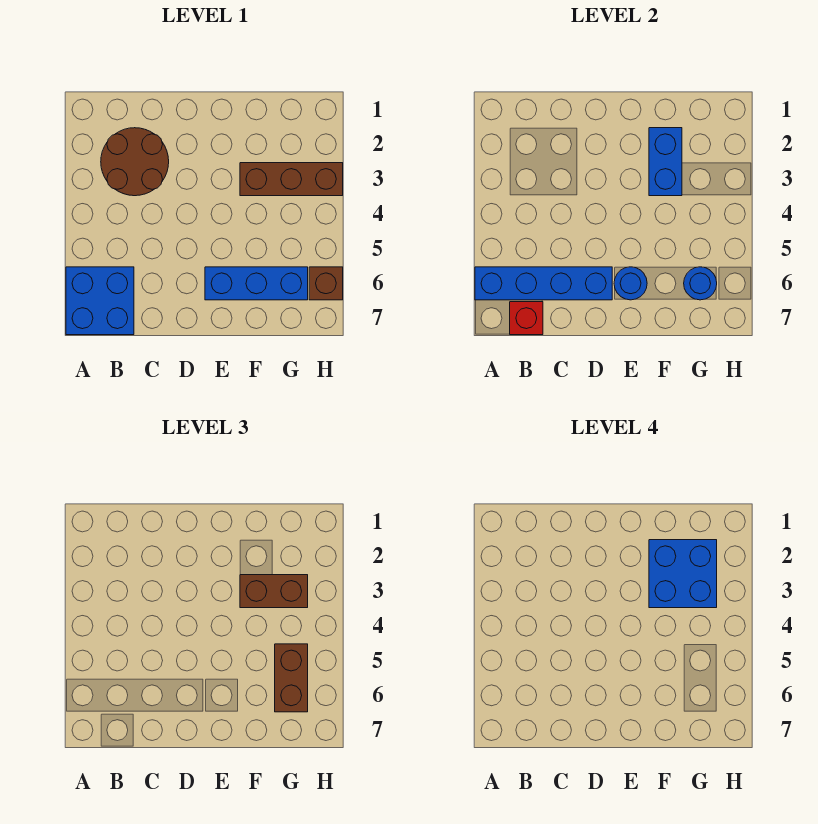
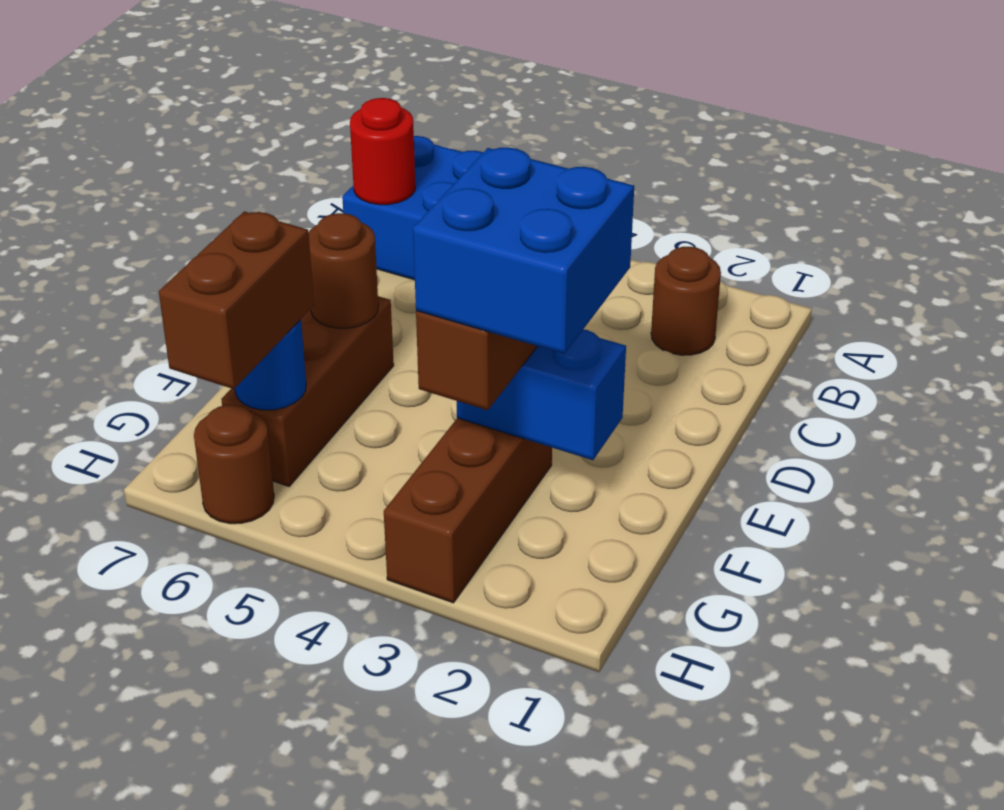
blue 1x4 brick [475,267,612,300] -> none
brown 2x2 round brick [101,128,169,196] -> brown 1x1 round brick [651,247,721,355]
red 1x1 brick [510,302,543,335] -> red 1x1 round brick [350,98,415,205]
blue 1x3 brick [205,267,308,300] -> brown 1x3 brick [221,296,394,486]
blue 1x1 round brick [614,267,647,300] -> brown 1x1 round brick [308,213,378,328]
brown 1x2 brick [275,644,308,712] -> brown 1x2 brick turned to [159,212,314,389]
brown 1x1 brick [309,267,343,300] -> brown 1x1 round brick [194,405,274,524]

